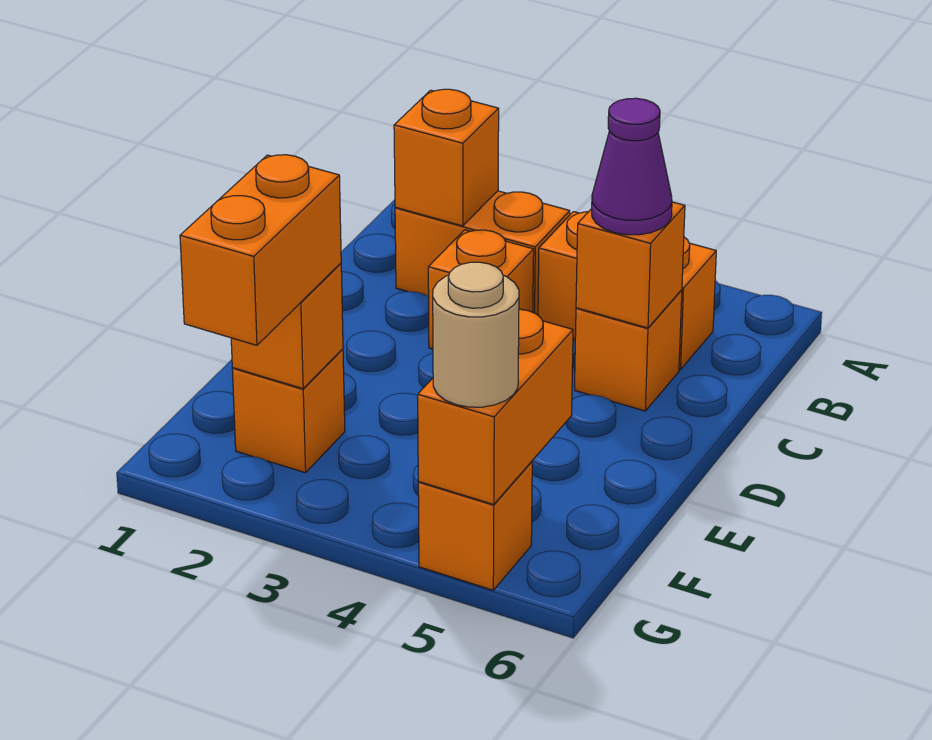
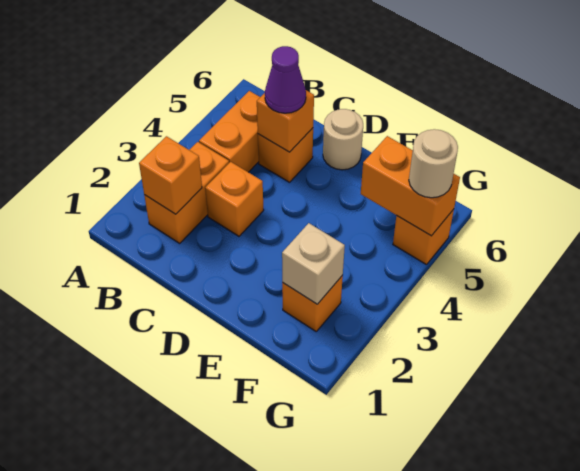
none -> tan 1x1 round brick [323,109,363,170]
orange 1x1 brick [231,263,343,389] -> tan 1x1 brick [282,223,345,304]
orange 1x2 brick [180,155,341,345] -> none

